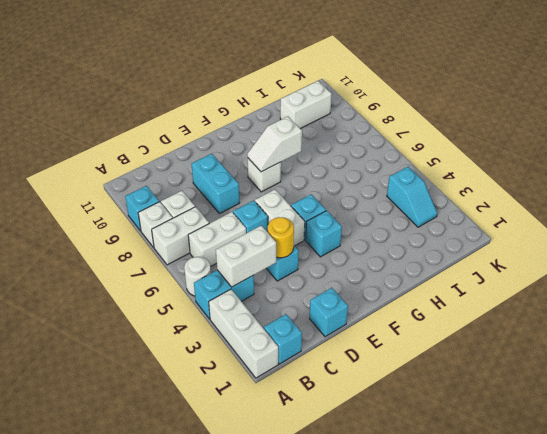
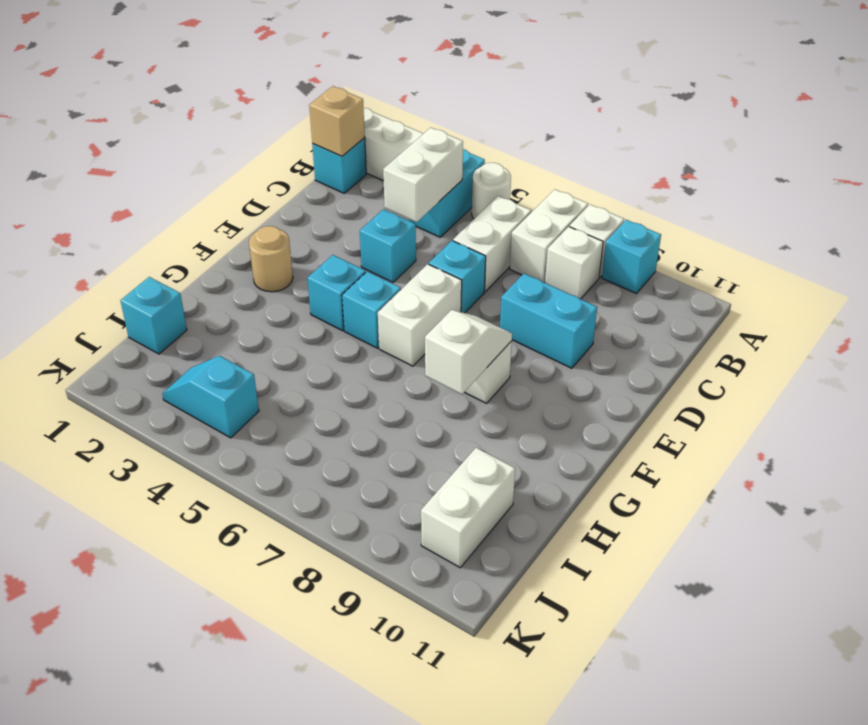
none -> tan 1x1 brick [309,86,365,156]
cyan 1x1 brick [310,288,348,337] -> cyan 1x1 brick moved to [120,277,187,354]
yellow 1x1 round brick [268,217,294,258] -> none
white 1x2 brick [255,190,305,246] -> white 1x2 brick turned to [378,264,462,366]
none -> tan 1x1 round brick [249,226,293,292]

